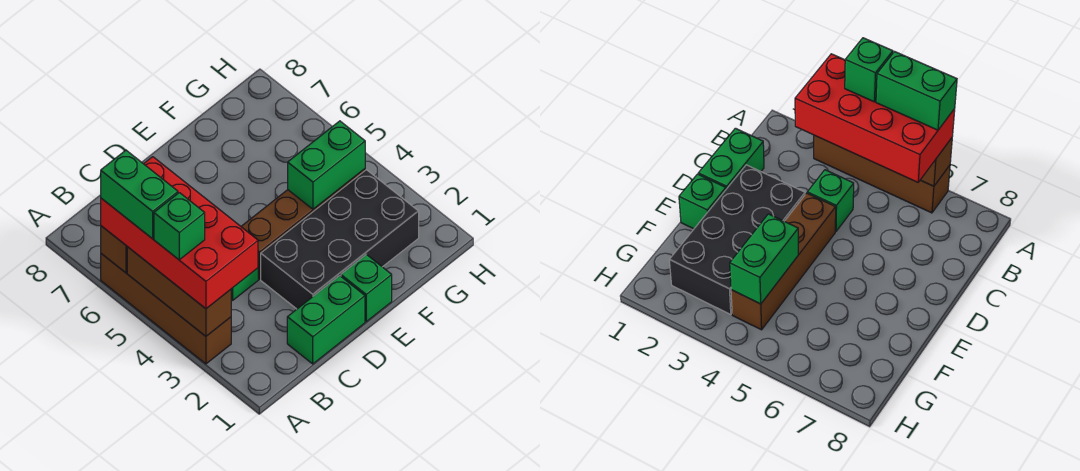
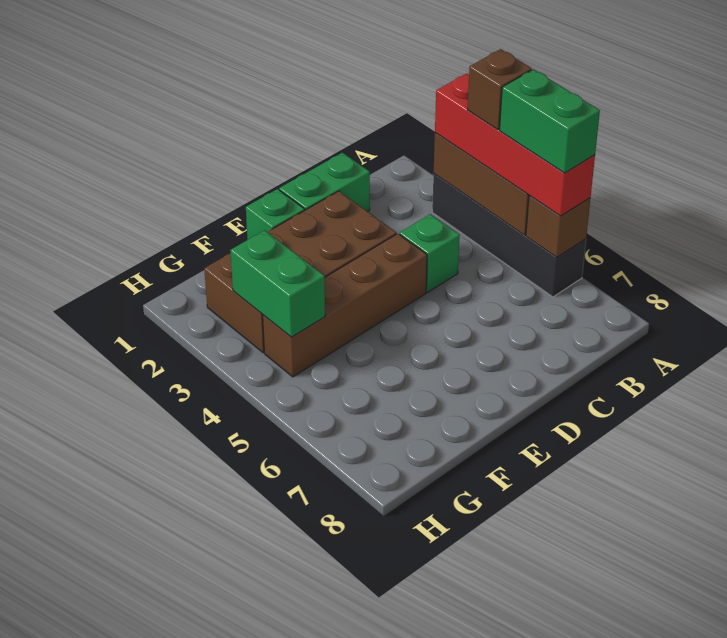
brown 1x4 brick [101,254,231,364] -> black 1x4 brick [432,174,586,297]
red 2x4 brick [101,157,258,309] -> red 1x4 brick [435,73,595,216]
green 1x1 brick [154,193,205,260] -> brown 1x1 brick [467,49,532,130]
black 2x4 brick [261,170,419,309] -> brown 2x4 brick [204,191,397,353]
green 1x2 brick [288,121,365,209] -> green 1x2 brick turned to [230,230,325,337]

